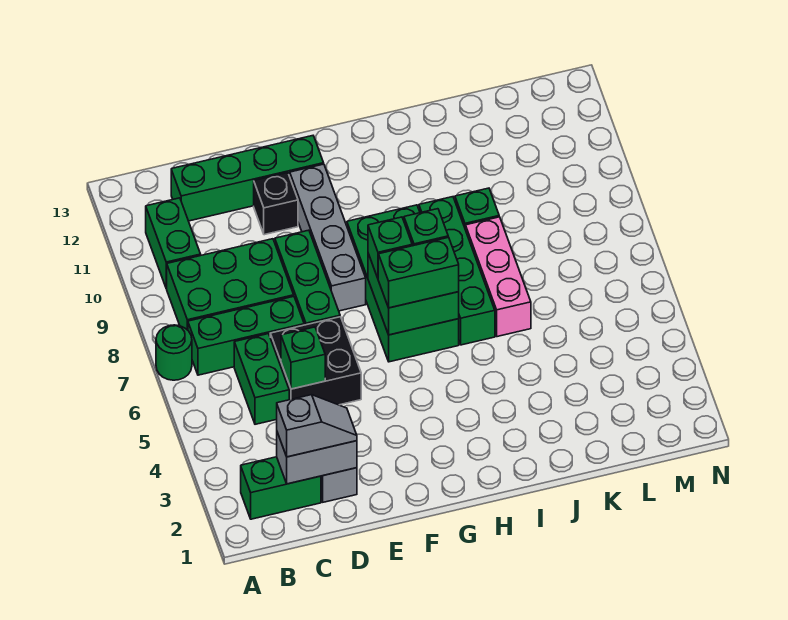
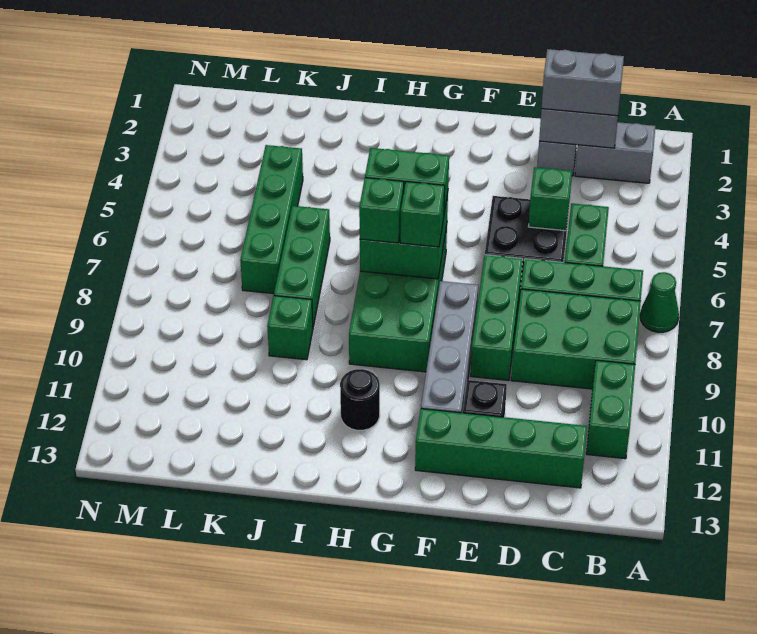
green 1x1 round brick [156,325,192,380] -> green 1x1 cone [640,272,679,332]
green 1x2 brick [241,457,321,519] -> grey 1x2 brick [575,122,655,183]
grey 1x2 slope [277,395,357,457] -> grey 1x2 brick [542,49,624,116]
none -> black 1x1 round brick [340,369,380,430]
green 1x4 brick [419,197,495,345] -> green 1x4 brick moved to [240,145,303,294]
pink 1x3 brick [465,217,531,337] -> green 1x3 brick [274,206,330,327]

